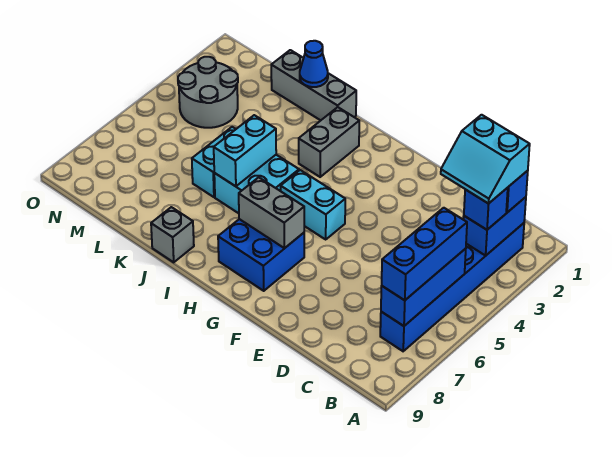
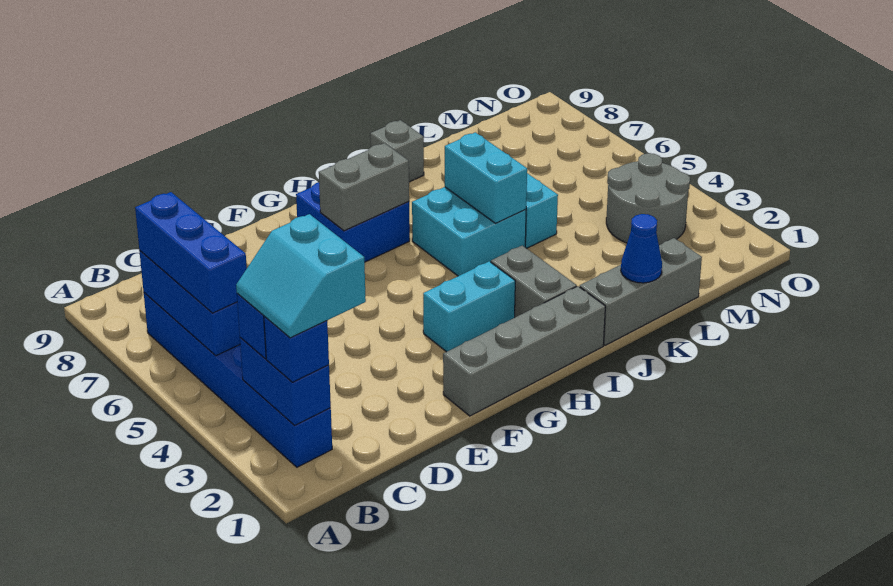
cyan 2x2 slope [441,115,530,204] -> cyan 2x2 slope turned to [236,214,366,338]
none -> grey 1x4 brick [443,286,605,416]
cyan 1x2 brick [281,170,345,239] -> cyan 1x2 brick moved to [423,261,515,352]

